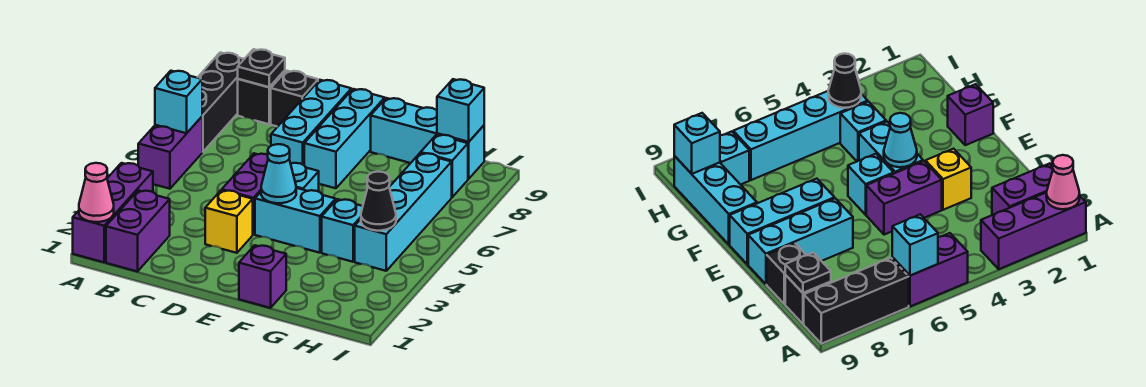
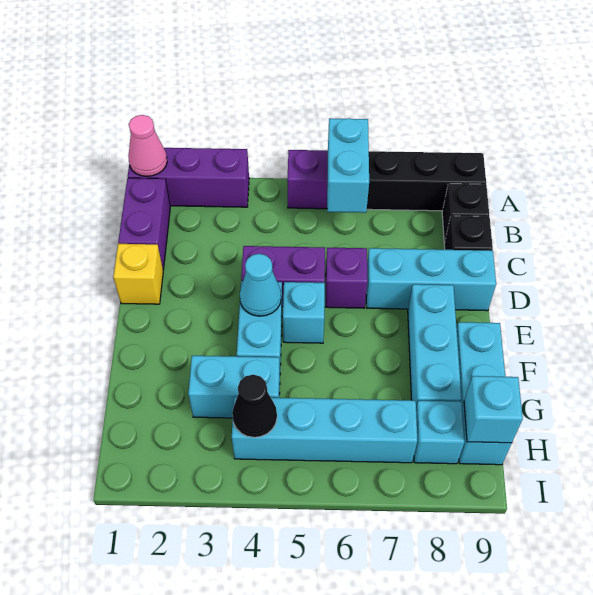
cyan 1x1 brick [155,71,202,133] -> cyan 1x2 brick [327,118,369,213]
purple 1x2 brick [106,190,170,272] -> purple 1x2 brick turned to [118,178,170,270]
black 1x1 plate [238,49,285,87] -> none
yellow 1x1 brick [205,190,253,253] -> yellow 1x1 brick moved to [113,244,163,304]
cyan 1x3 brick [304,89,385,188] -> cyan 1x3 brick turned to [408,284,462,407]
purple 1x1 brick [239,245,286,308] -> purple 1x1 brick moved to [326,248,368,308]
cyan 1x1 brick [322,199,363,262] -> cyan 1x2 brick [188,356,280,418]

